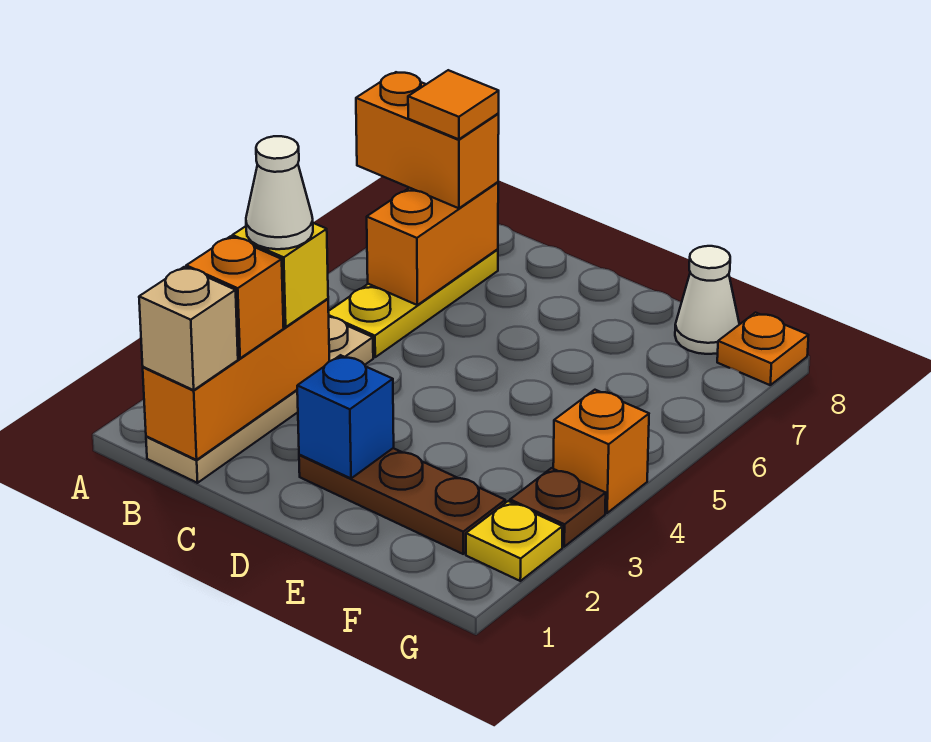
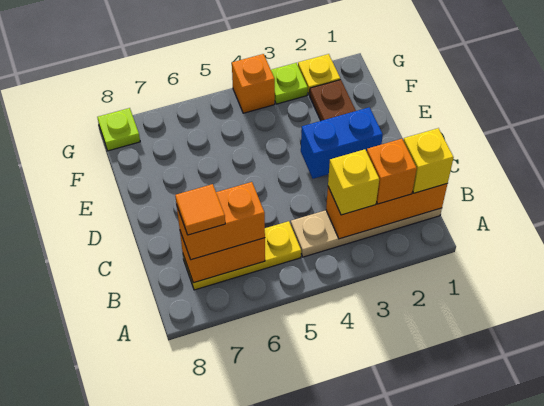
orange 1x2 brick [356,72,499,208] -> orange 1x2 brick turned to [177,182,265,260]
tan 1x1 brick [139,267,238,390] -> yellow 1x1 brick [403,128,454,193]
white 1x1 cone [246,136,313,249] -> none
blue 1x1 brick [297,355,394,478] -> blue 1x2 brick [301,107,383,179]
white 1x1 cone [675,246,739,354] -> none
brown 1x1 plate [510,468,606,547] -> lime 1x1 plate [271,63,308,104]
orange 1x1 plate [717,313,808,385] -> lime 1x1 plate [97,108,140,151]

